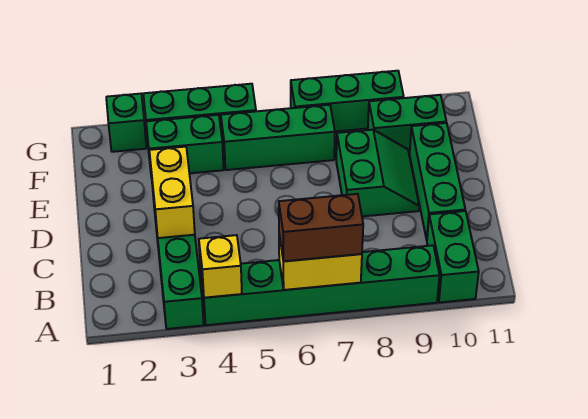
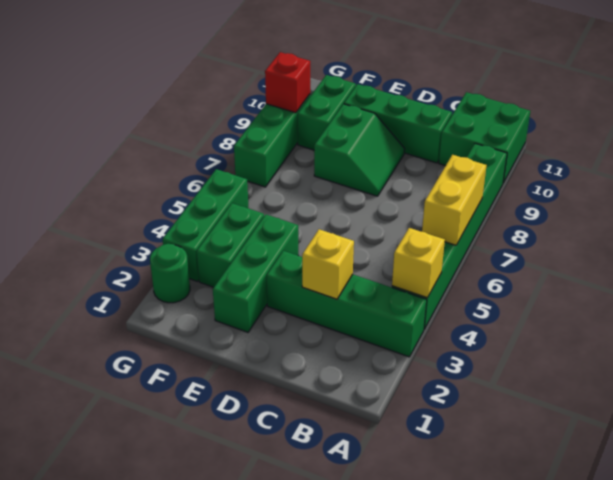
brown 1x2 brick [279,194,363,261] -> none
green 1x2 brick [427,211,479,303] -> green 2x2 brick [439,92,530,183]
yellow 1x2 brick [149,147,195,238] -> yellow 1x1 brick [302,229,354,299]
green 2x2 slope [336,130,419,216] -> green 2x2 slope turned to [314,104,405,196]
green 1x3 brick [221,105,335,170] -> green 1x3 brick moved to [213,214,298,332]
green 1x1 brick [106,94,146,152] -> green 1x1 round brick [150,244,190,303]
none -> red 1x1 brick [265,52,310,113]

